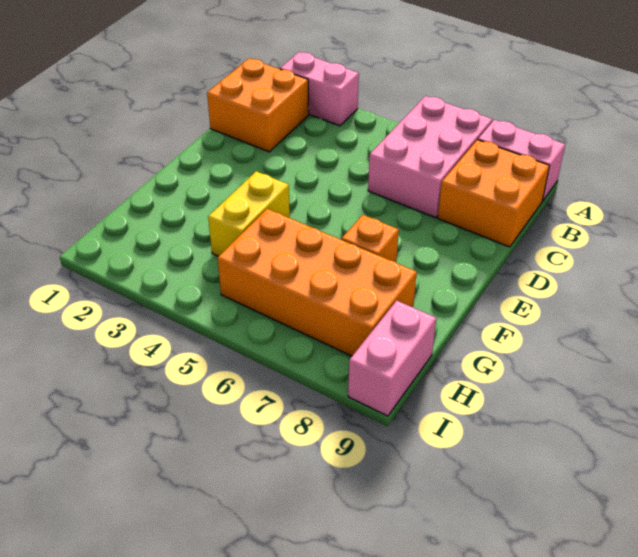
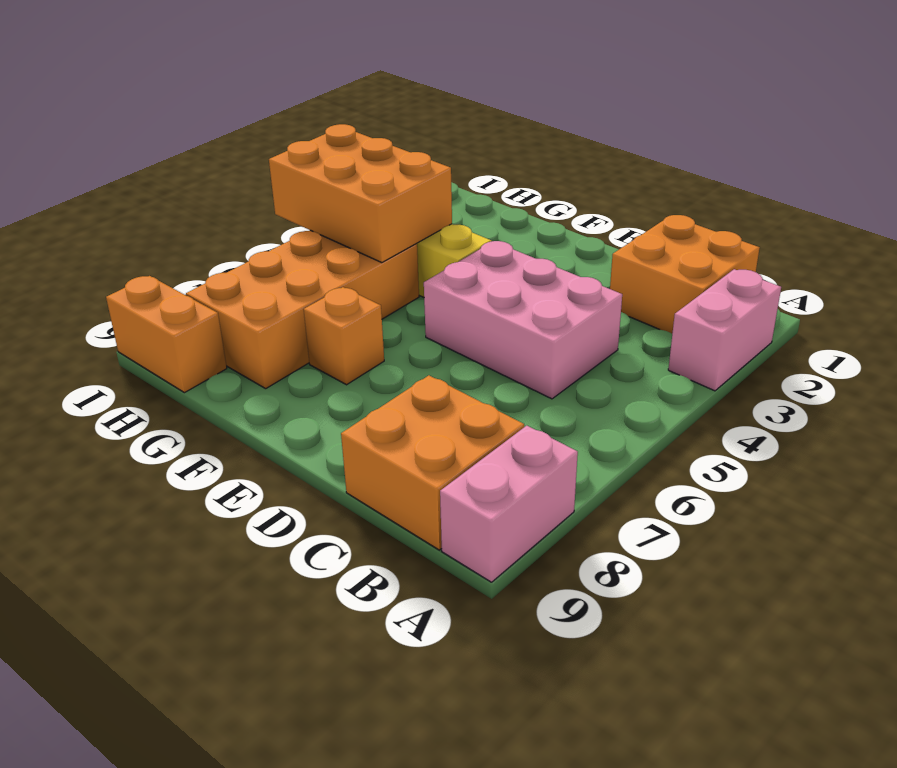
pink 2x3 brick [368,96,492,218] -> pink 2x3 brick moved to [424,241,622,399]
none -> orange 2x3 brick [269,124,452,263]
pink 1x2 brick [348,301,436,416] -> orange 1x2 brick [106,276,227,393]

